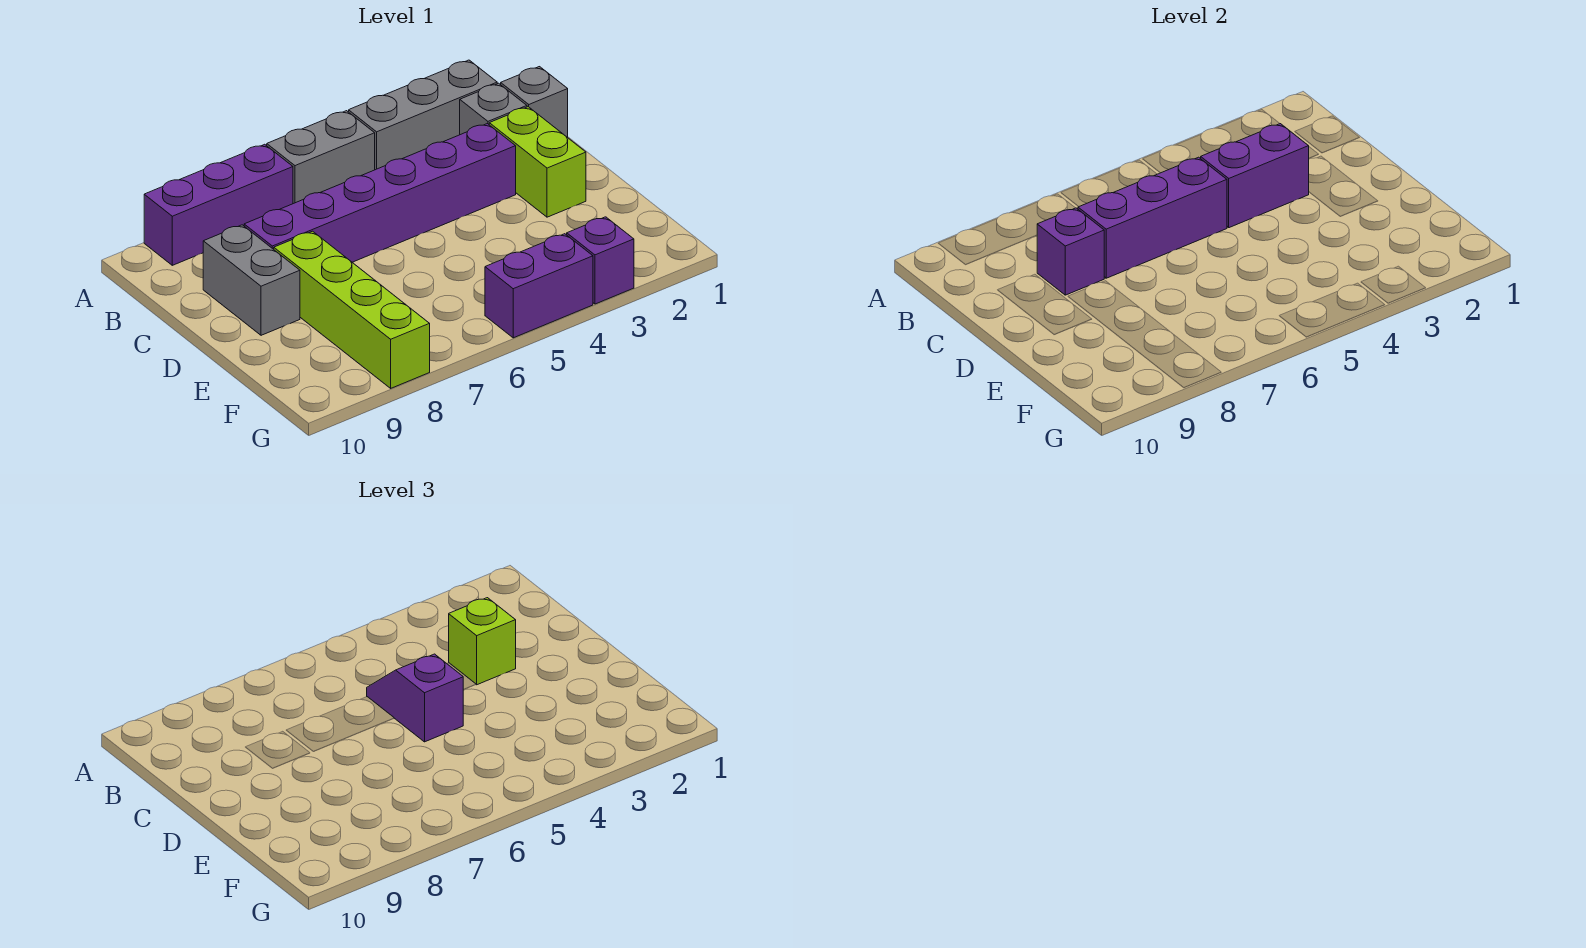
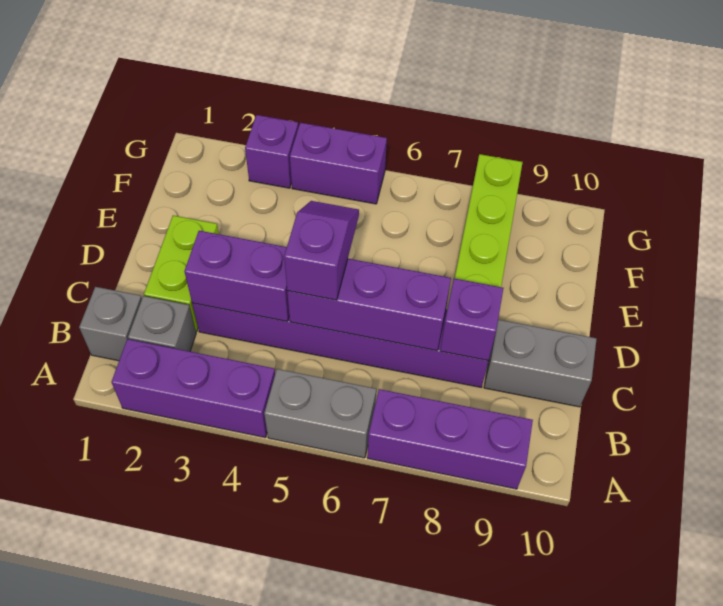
grey 1x3 brick [349,60,497,170] -> purple 1x3 brick [112,339,275,438]
lime 1x1 brick [449,598,516,685] -> none
purple 1x2 slope [367,654,464,742] -> purple 1x2 slope turned to [284,201,359,300]
grey 1x2 brick [203,225,300,335] -> grey 1x2 brick turned to [484,320,596,407]

